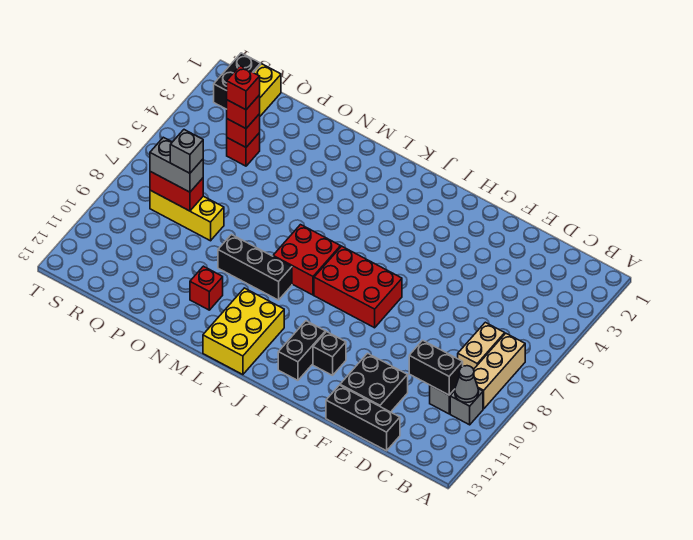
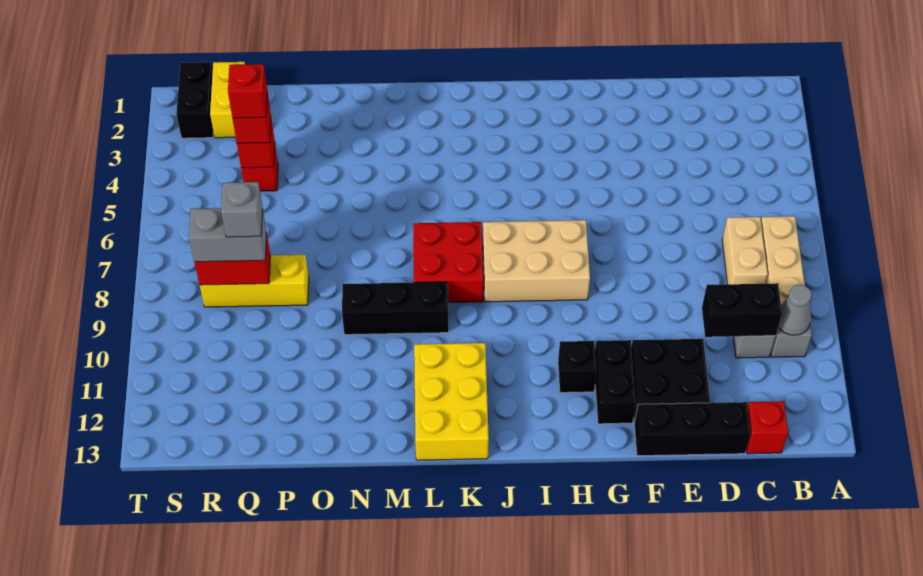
red 2x3 brick [314,246,402,328] -> tan 2x3 brick [483,220,590,302]
black 1x2 brick [278,321,325,380] -> black 1x2 brick moved to [595,340,636,424]
red 1x1 brick [190,266,223,310] -> red 1x1 brick moved to [746,401,788,454]

